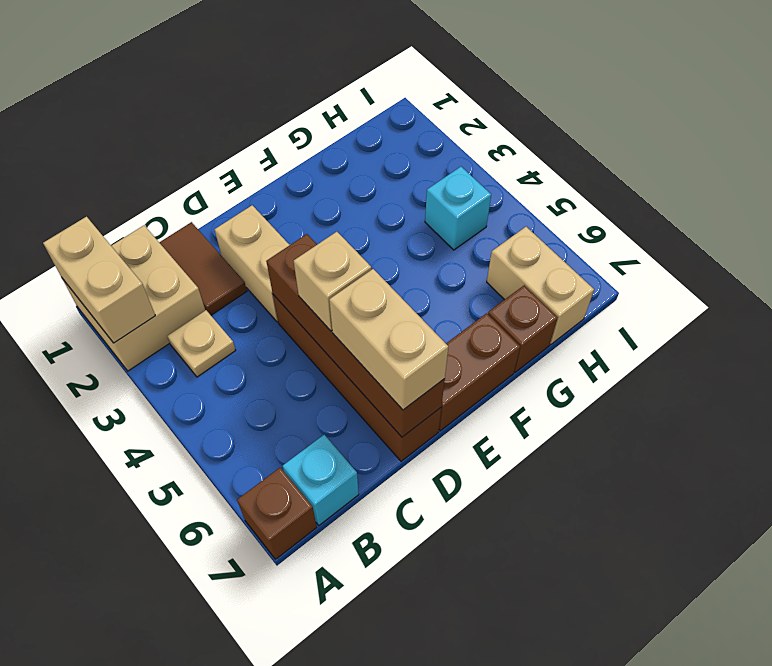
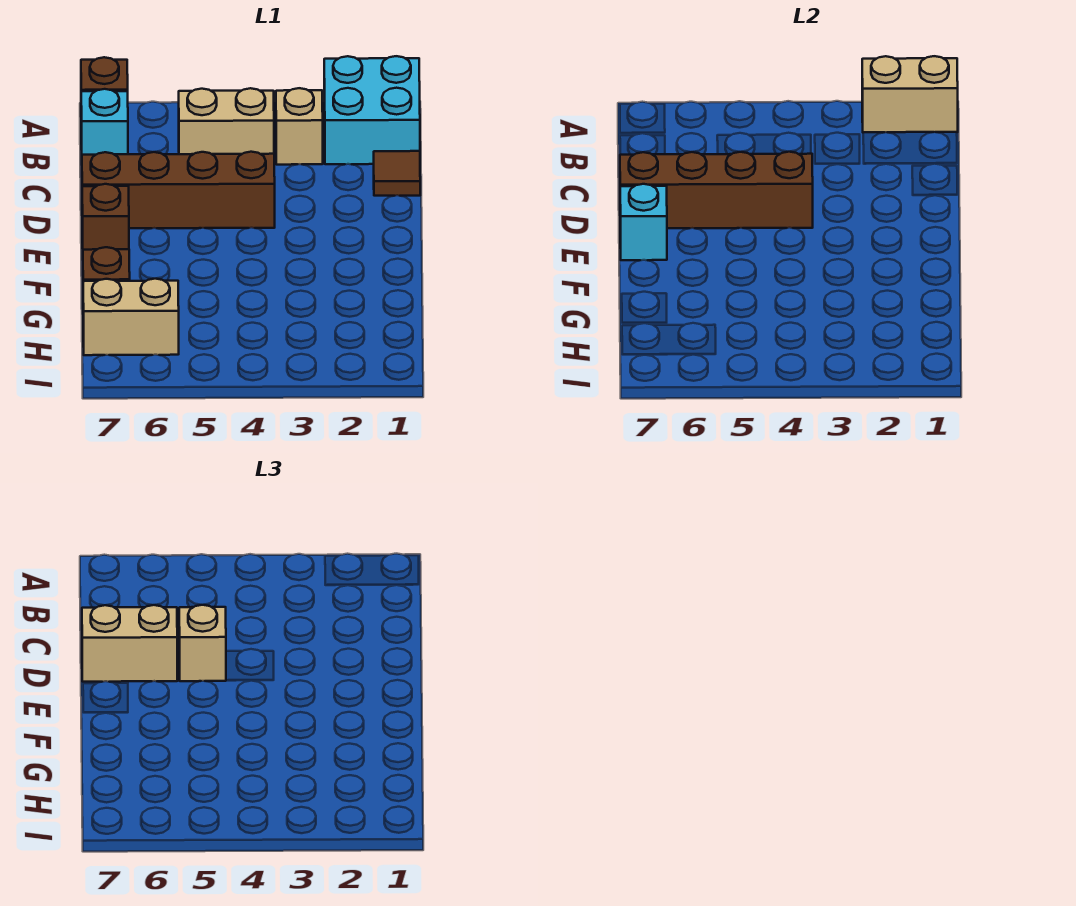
tan 2x2 brick [62,225,205,371] -> cyan 2x2 brick [324,56,420,164]
tan 1x1 plate [167,310,236,377] -> tan 1x1 brick [276,88,323,165]
brown 1x2 tile [159,222,247,315] -> brown 1x1 tile [374,151,420,196]
tan 1x2 brick [215,205,289,322] -> tan 1x2 brick moved to [179,88,274,154]
brown 1x2 brick [439,313,520,431] -> brown 1x1 brick [82,184,129,250]
cyan 1x1 brick [425,167,491,250] -> cyan 1x1 brick moved to [620,184,667,260]

